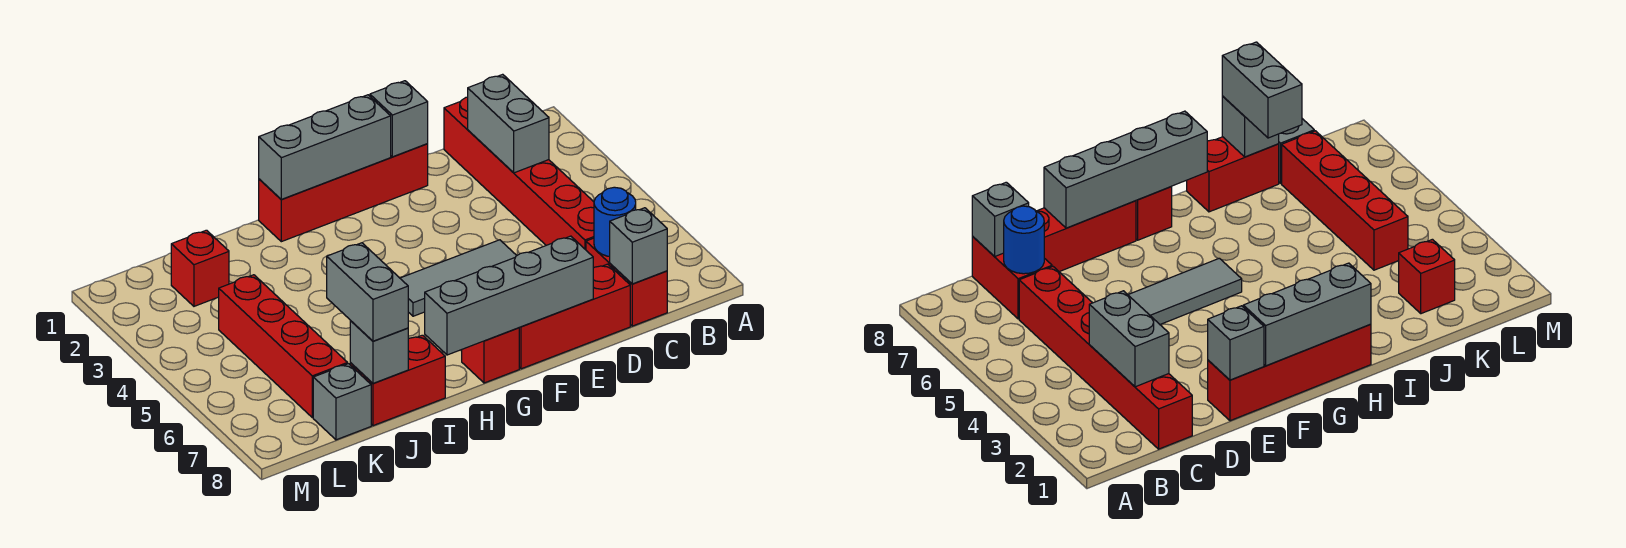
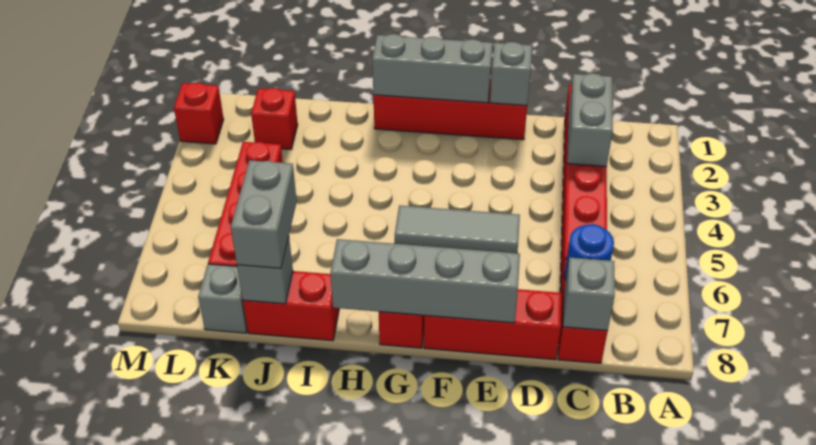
none -> red 1x1 brick [174,83,224,144]

